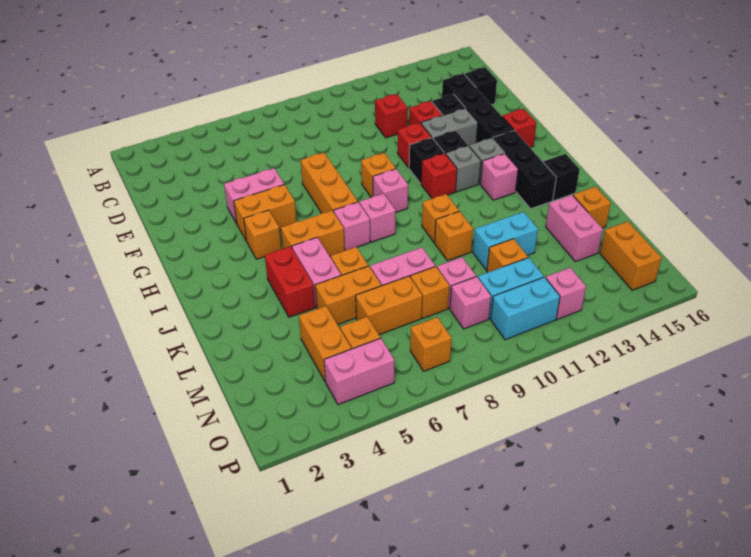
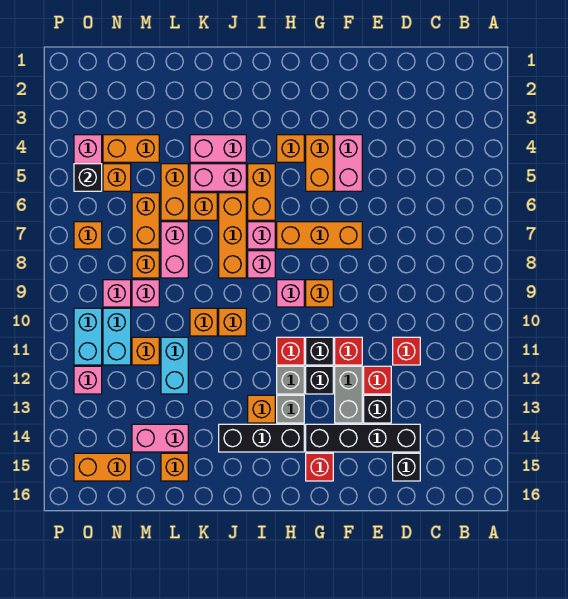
pink 1x1 brick [481,154,518,200] -> orange 1x1 brick [248,395,275,423]
red 1x2 brick [265,246,315,317] -> pink 1x2 brick [190,135,246,162]
none -> orange 1x3 brick [219,193,246,278]
black 1x1 brick [543,154,580,201] -> black 1x1 brick moved to [74,164,102,191]

